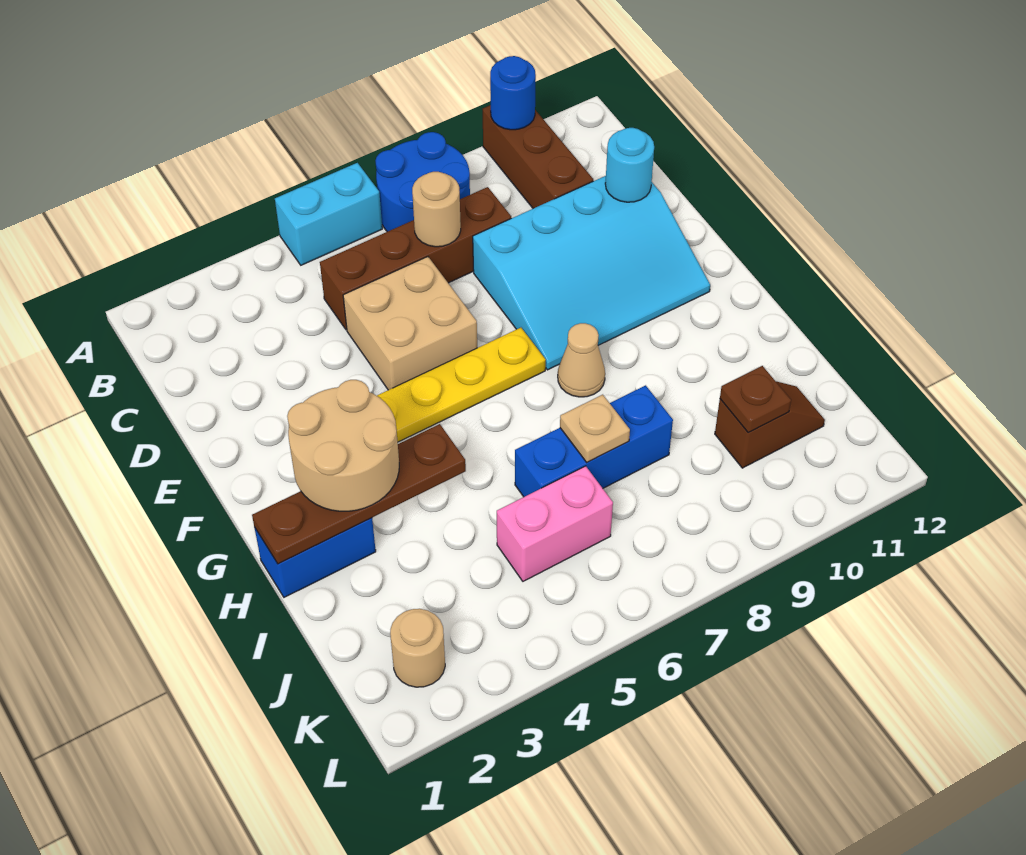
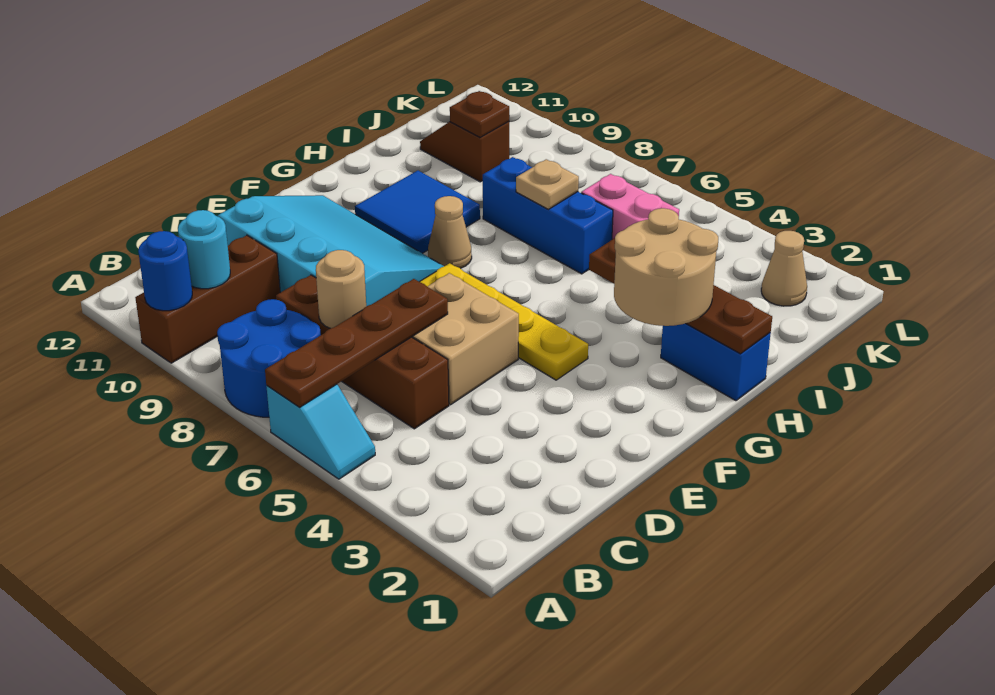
cyan 1x2 brick [275,163,382,265] -> cyan 1x2 slope [266,384,375,479]
none -> brown 1x4 plate [265,279,448,407]
cyan 1x1 round brick [605,128,654,202] -> cyan 1x1 round brick moved to [178,210,230,289]
none -> blue 2x2 tile [355,171,480,253]
tan 1x1 round brick [390,609,445,687] -> tan 1x1 cone [761,231,807,306]

